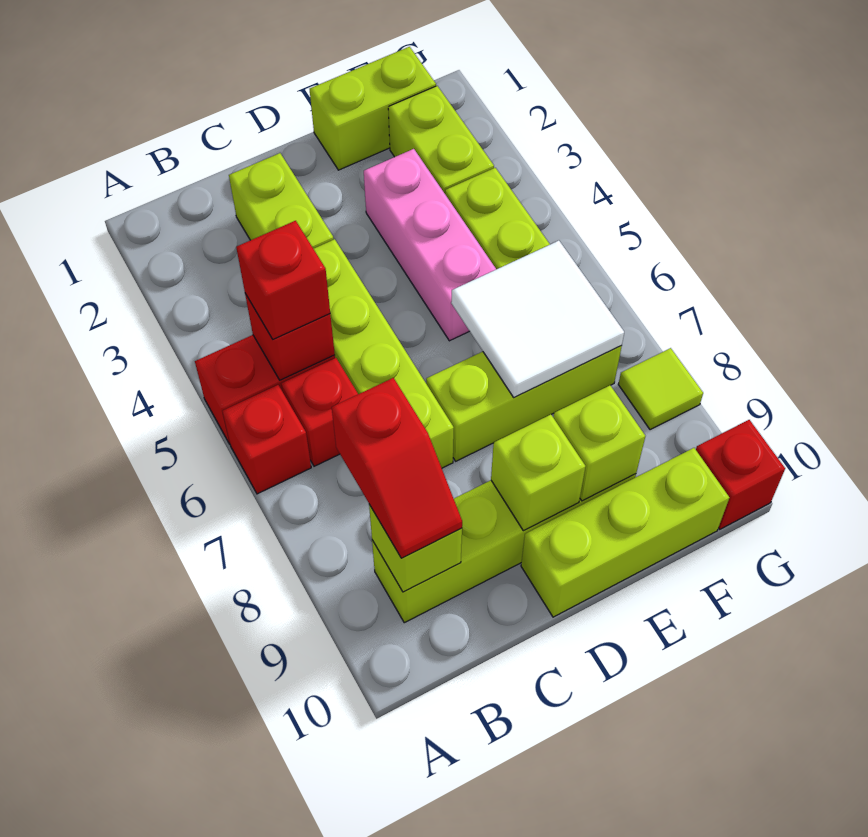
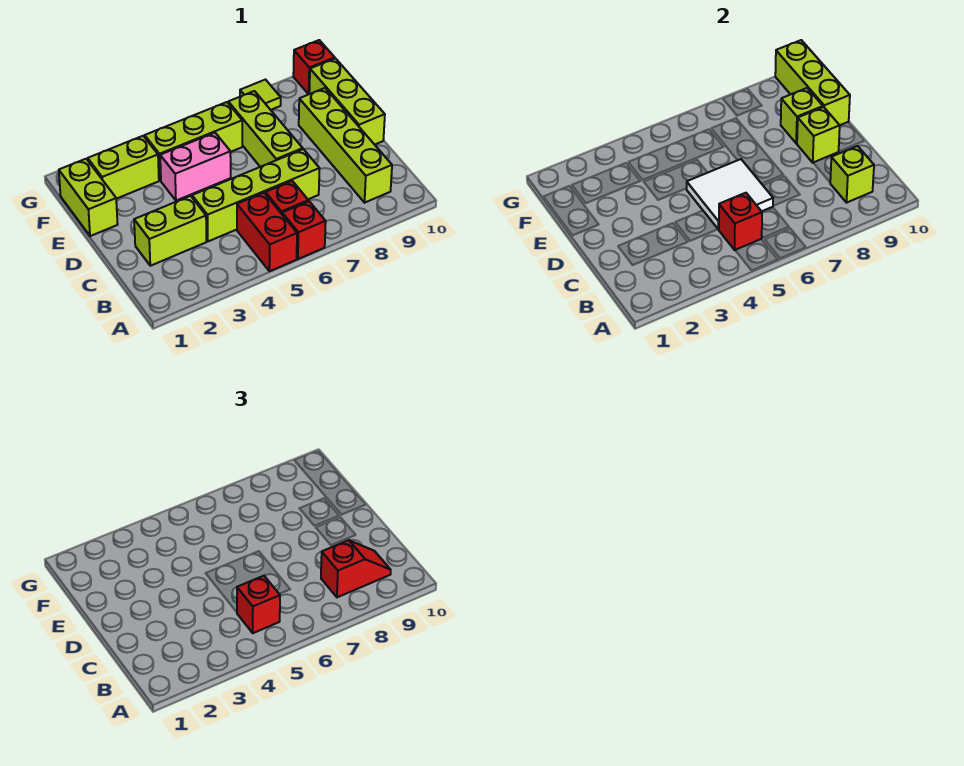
pink 1x3 brick [364,149,496,341] -> pink 1x2 brick [160,133,231,201]
white 2x2 tile [451,241,624,398] -> white 2x2 tile moved to [686,159,773,229]
none -> lime 1x3 brick [775,40,850,125]

